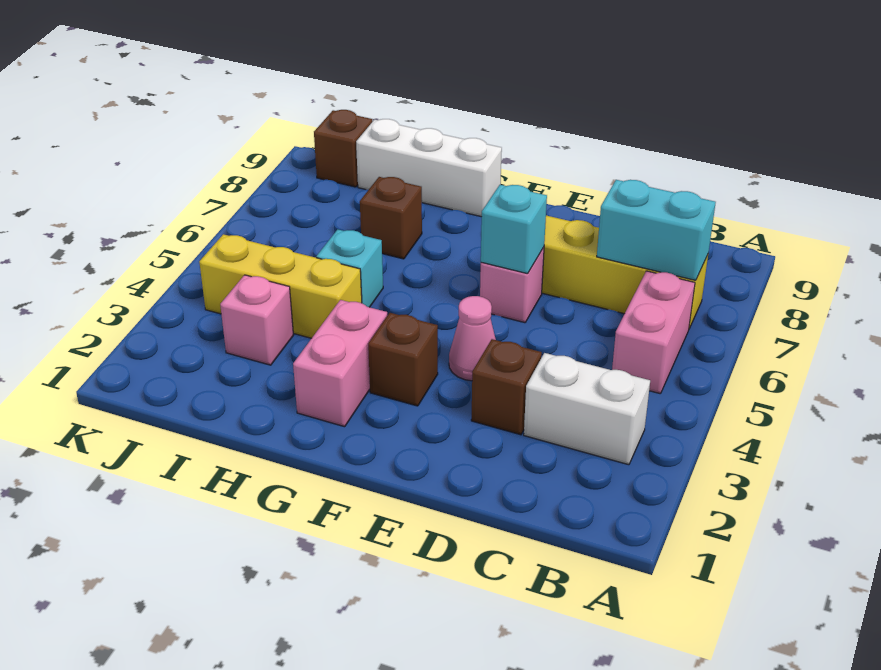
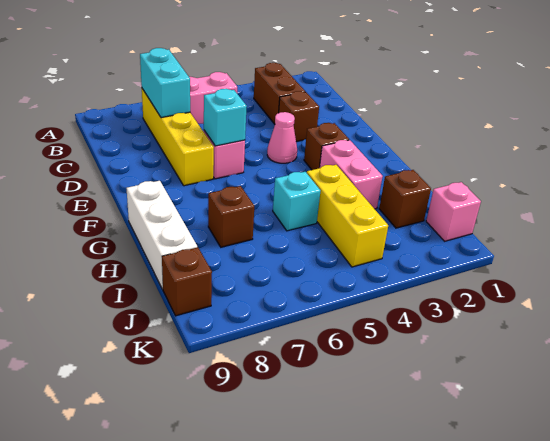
white 1x2 brick [524,353,650,465] -> brown 1x2 brick [254,63,305,124]
pink 1x2 brick [293,300,387,427] -> pink 1x2 brick turned to [320,140,383,209]
none -> brown 1x1 brick [379,170,431,228]
pink 1x1 brick [220,275,293,365] -> pink 1x1 brick moved to [426,182,481,241]

